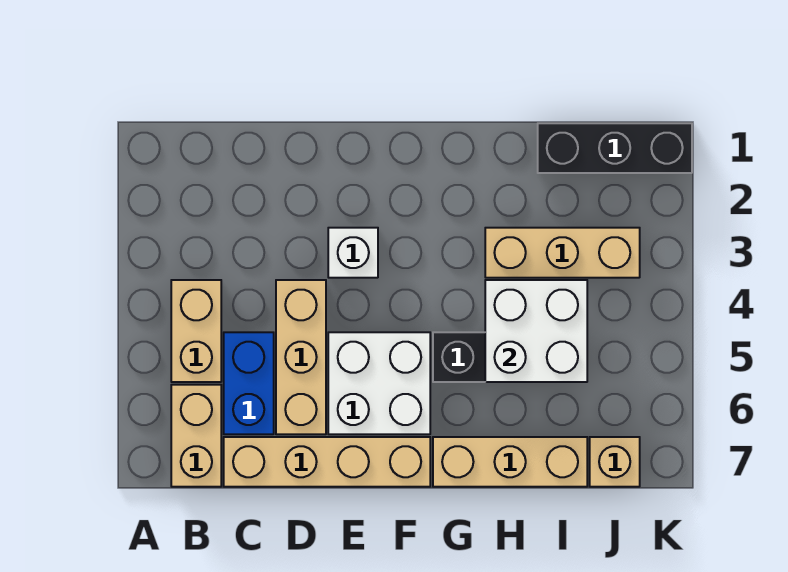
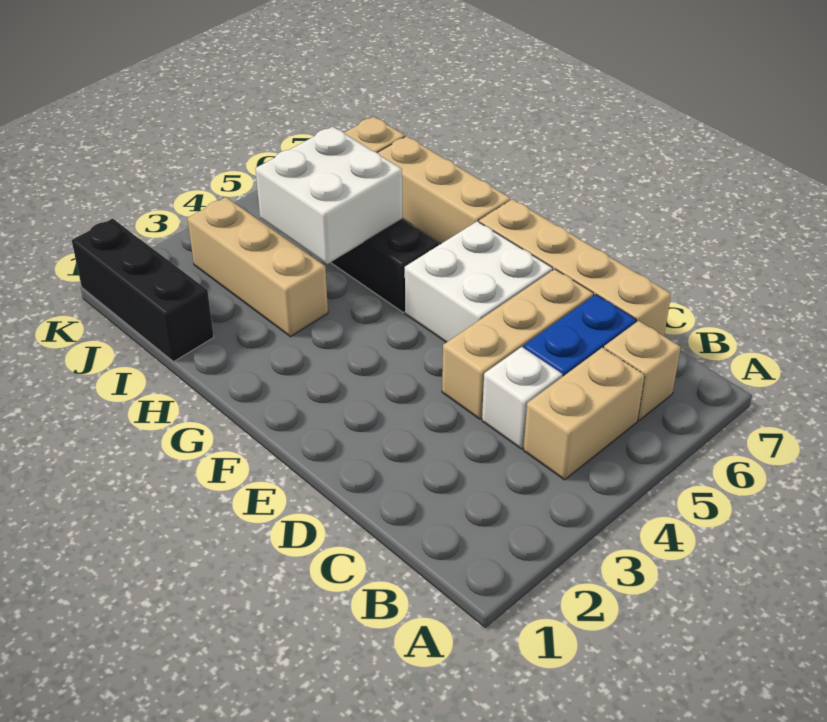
tan 1x2 brick [171,385,221,487] -> tan 1x1 brick [604,321,681,421]
white 1x1 brick [328,228,378,278] -> white 1x1 brick moved to [482,347,562,449]

